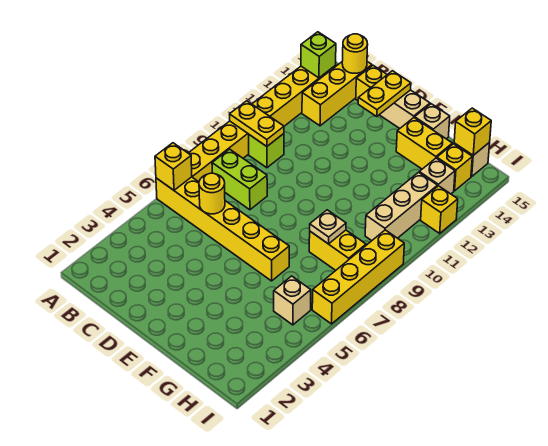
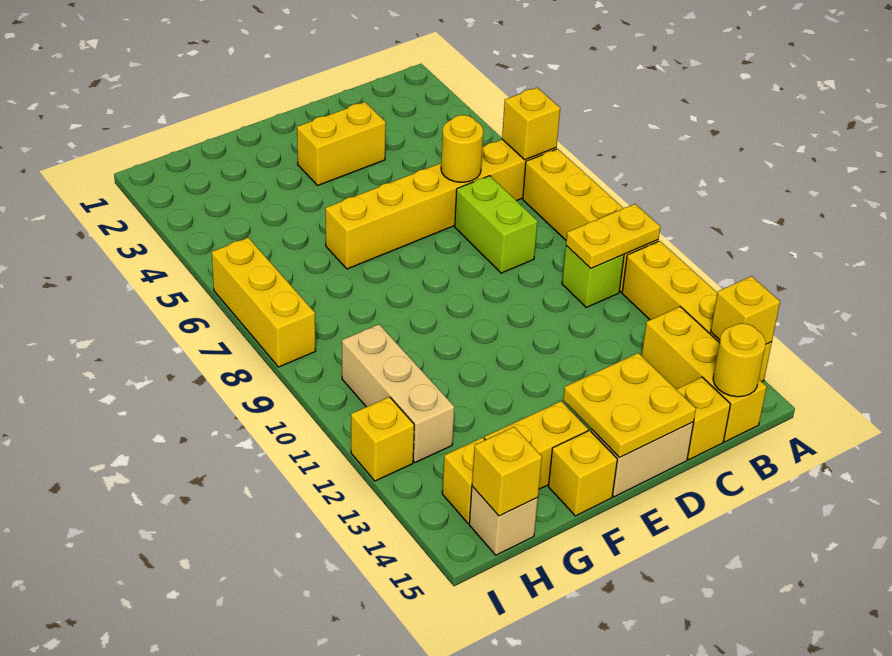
lime 1x1 brick [301,32,336,78] -> yellow 1x1 brick [711,276,780,344]
lime 1x2 brick [212,149,267,210] -> lime 1x2 brick turned to [455,176,537,273]
yellow 1x2 plate [358,71,411,116] -> yellow 2x2 plate [563,353,696,457]
tan 1x1 brick [415,104,450,139] -> yellow 1x1 brick [548,430,617,516]
yellow 1x2 brick [309,230,366,270] -> yellow 1x2 brick moved to [297,102,386,185]
tan 1x1 plate [310,210,346,244] -> none
tan 1x1 brick [274,276,311,325] -> none
tan 1x1 brick [419,158,455,194] -> none
yellow 1x4 brick [312,230,404,324] -> yellow 1x3 brick [212,238,316,367]

